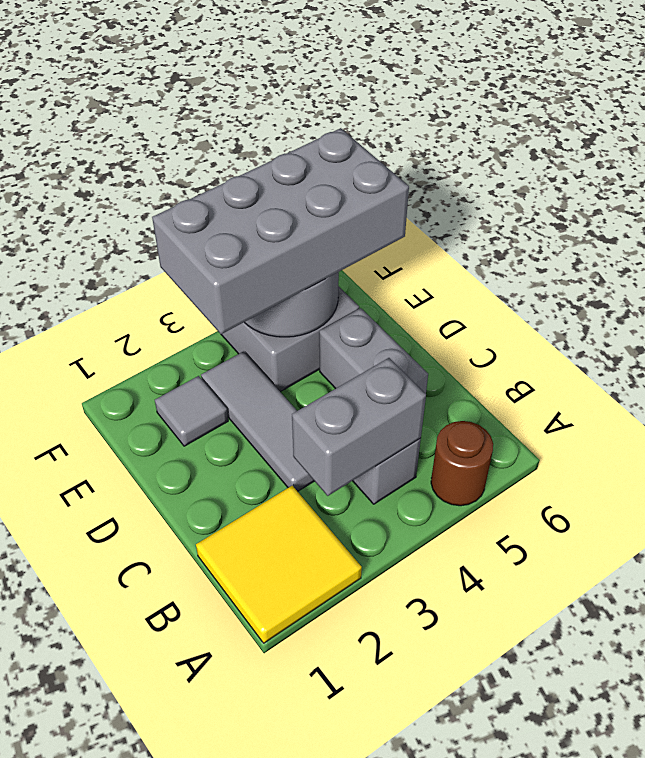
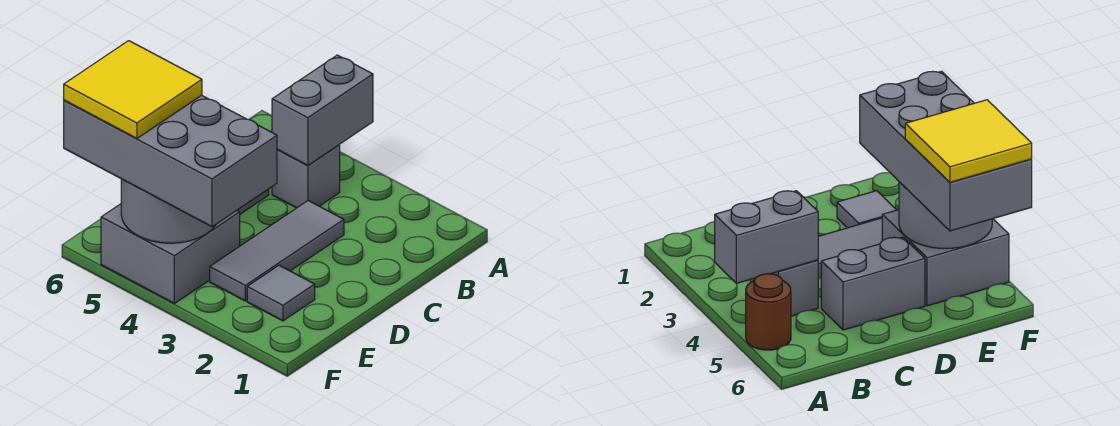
yellow 2x2 tile [196,486,362,643] -> yellow 2x2 tile moved to [64,41,202,139]
grey 1x2 brick [292,358,426,496] -> grey 1x2 brick turned to [272,55,373,165]

